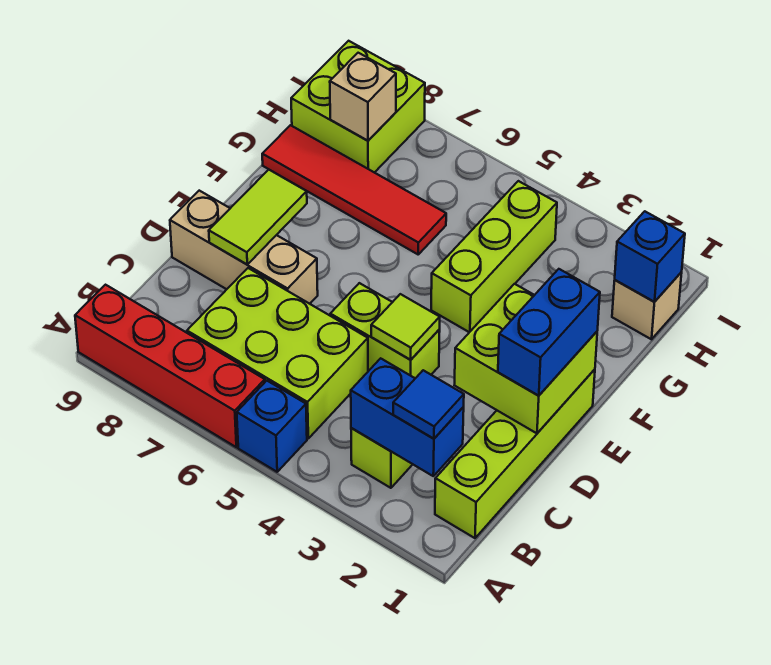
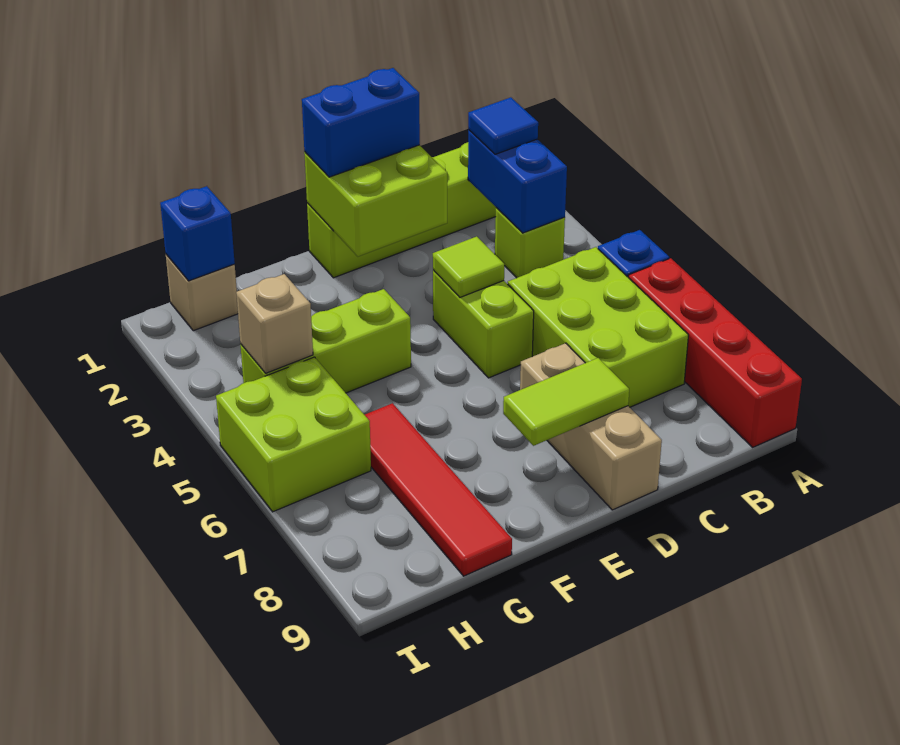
lime 2x2 brick [291,41,425,173] -> lime 2x2 brick moved to [216,357,371,512]
tan 1x1 brick [330,53,396,141] -> tan 1x1 brick moved to [236,274,313,373]

